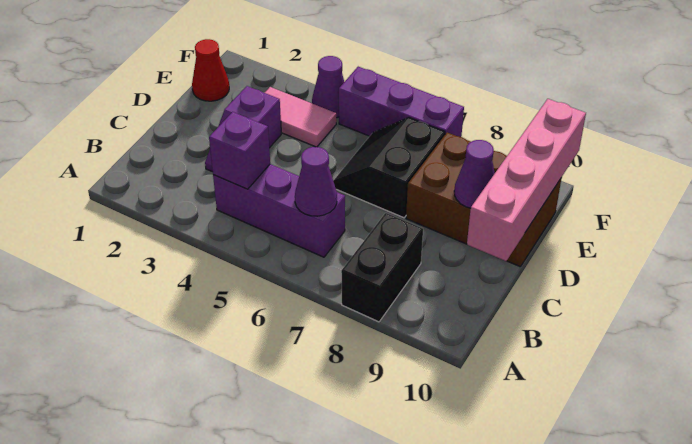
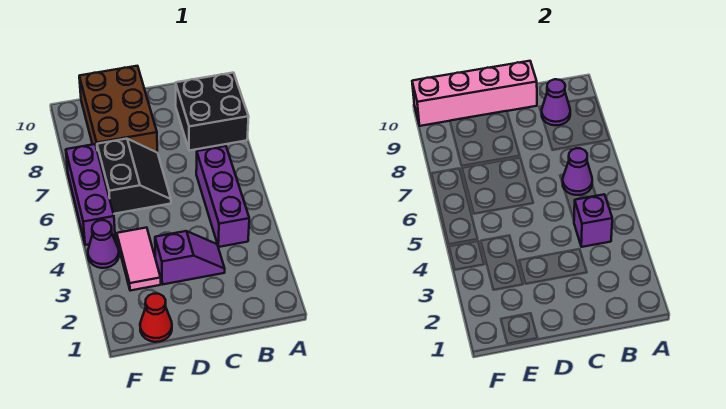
black 1x2 brick [341,213,423,322] -> black 2x2 brick [176,73,249,151]
black 2x2 slope [333,118,445,218] -> black 2x2 slope turned to [97,139,171,214]
purple 1x1 cone [454,140,495,208] -> purple 1x1 cone moved to [542,79,570,125]

